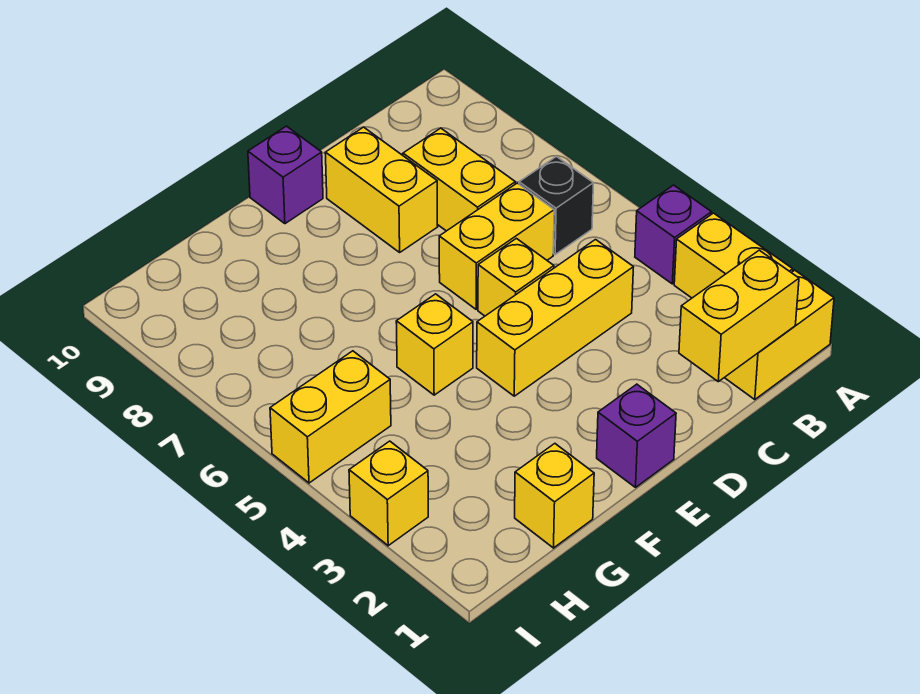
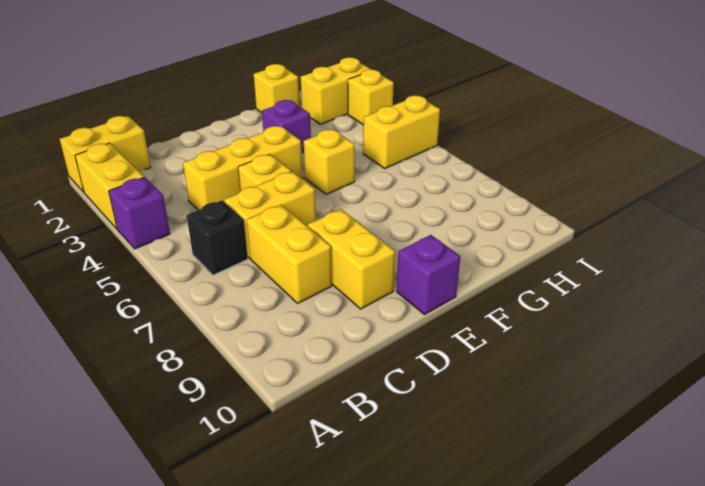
yellow 1x2 brick [679,250,799,382] -> yellow 1x2 brick moved to [300,57,372,124]
purple 1x1 brick [597,384,676,487] -> purple 1x1 brick moved to [262,100,311,153]

